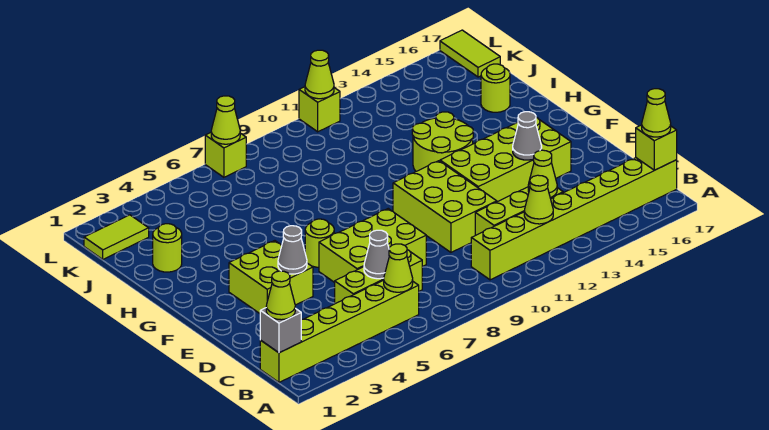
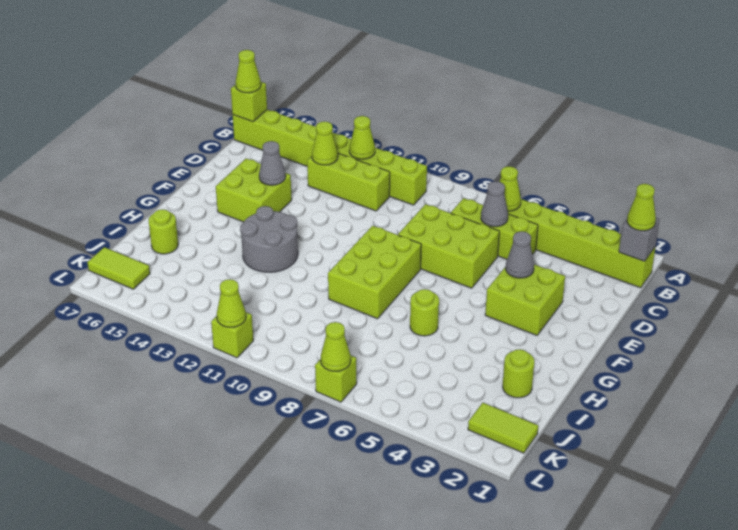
lime 2x3 brick [393,161,497,252] -> lime 2x3 brick moved to [328,226,421,319]
lime 2x4 brick [440,118,571,202] -> lime 2x2 brick [216,159,292,222]
lime 1x1 round brick [305,219,334,267] -> lime 1x1 round brick moved to [410,289,439,336]
lime 2x2 round brick [412,112,473,171] -> grey 2x2 round brick [240,206,298,272]
lime 1x2 tile [440,30,500,77] -> lime 1x2 tile turned to [87,247,150,289]

